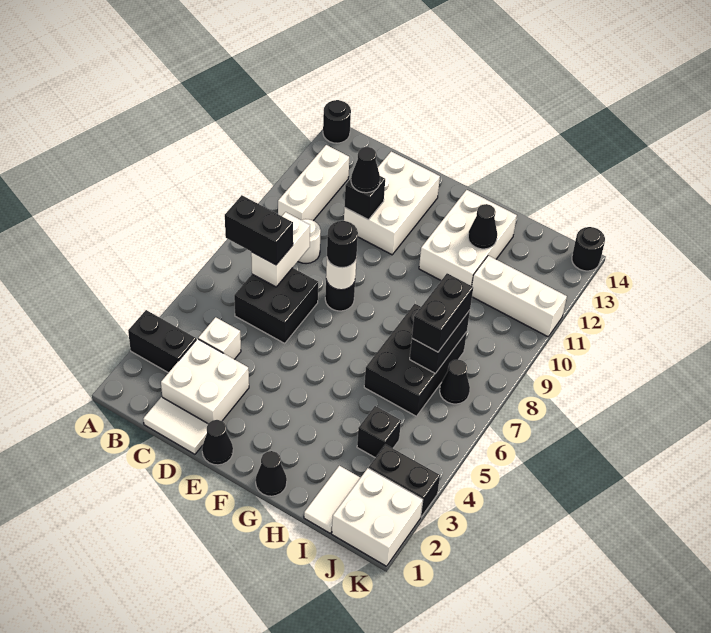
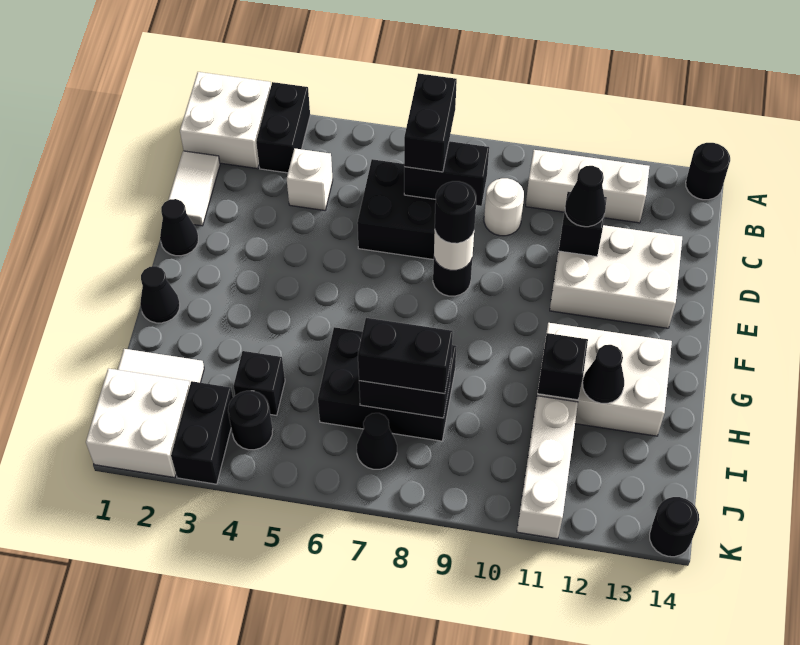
white 2x2 brick [161,339,249,423] -> white 2x2 brick moved to [180,72,271,169]
white 1x2 brick [251,212,310,287] -> black 1x2 brick [404,141,489,206]
none -> black 1x1 brick [538,333,588,400]
none -> black 1x1 round brick [228,391,273,450]

